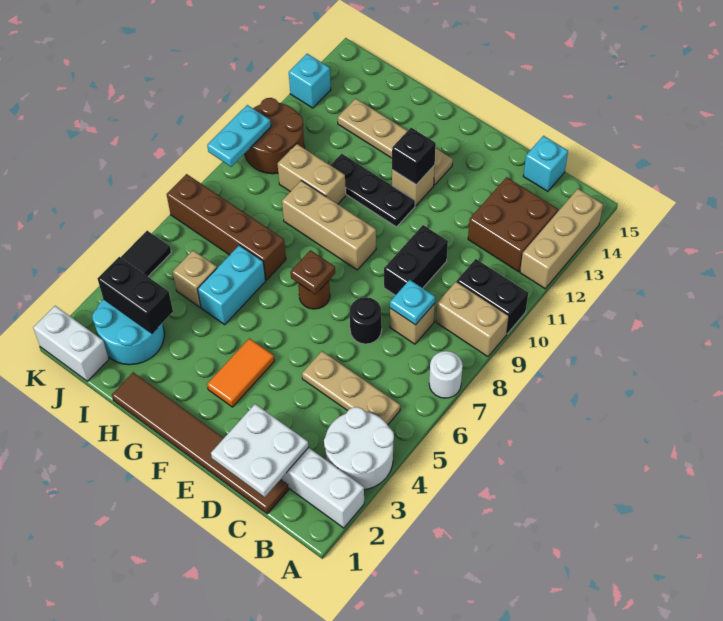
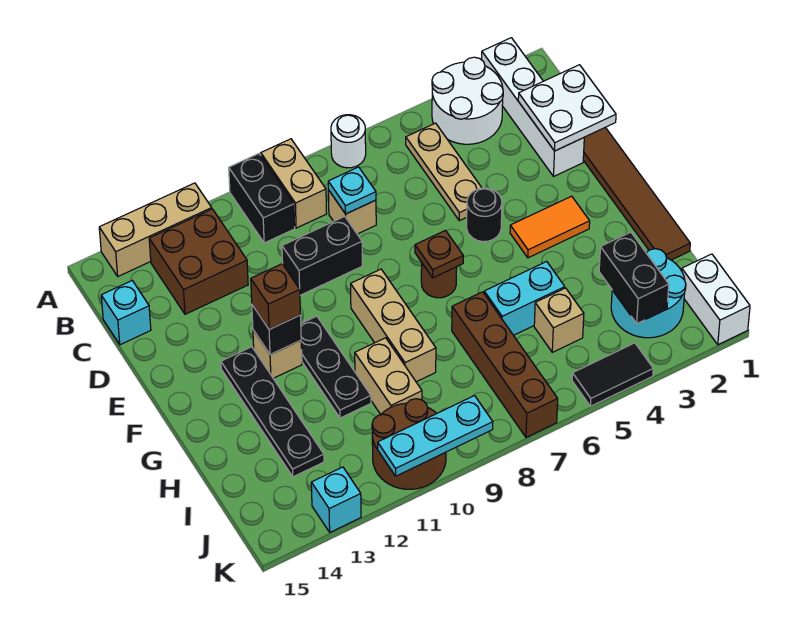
black 1x1 round brick [350,297,382,344] -> black 1x1 round brick moved to [467,188,502,242]
none -> brown 1x1 brick [251,264,301,329]
tan 1x4 plate [337,98,453,185] -> black 1x4 plate [221,347,324,477]
cyan 1x2 plate [207,105,271,167] -> cyan 1x3 plate [378,396,493,476]

